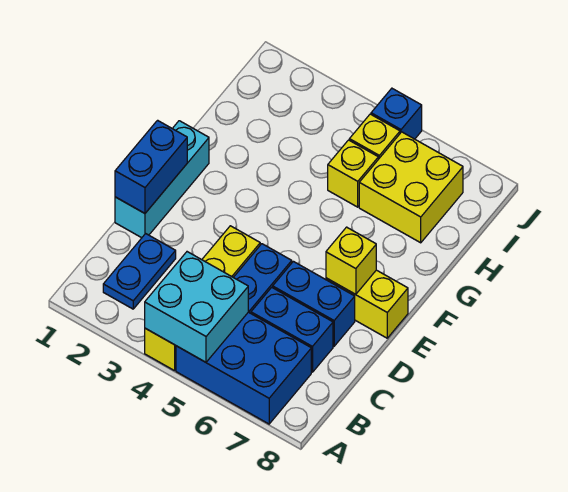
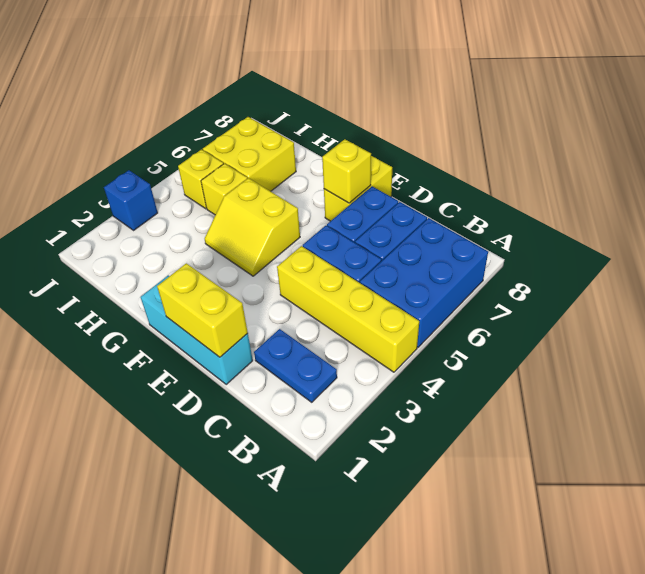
cyan 2x2 brick [145,252,248,362] -> none
blue 1x2 brick [115,120,187,213] -> yellow 1x2 brick [157,263,248,357]
none -> yellow 2x2 slope [205,178,300,276]
blue 1x1 brick [371,88,422,139] -> blue 1x1 brick moved to [104,170,158,230]

